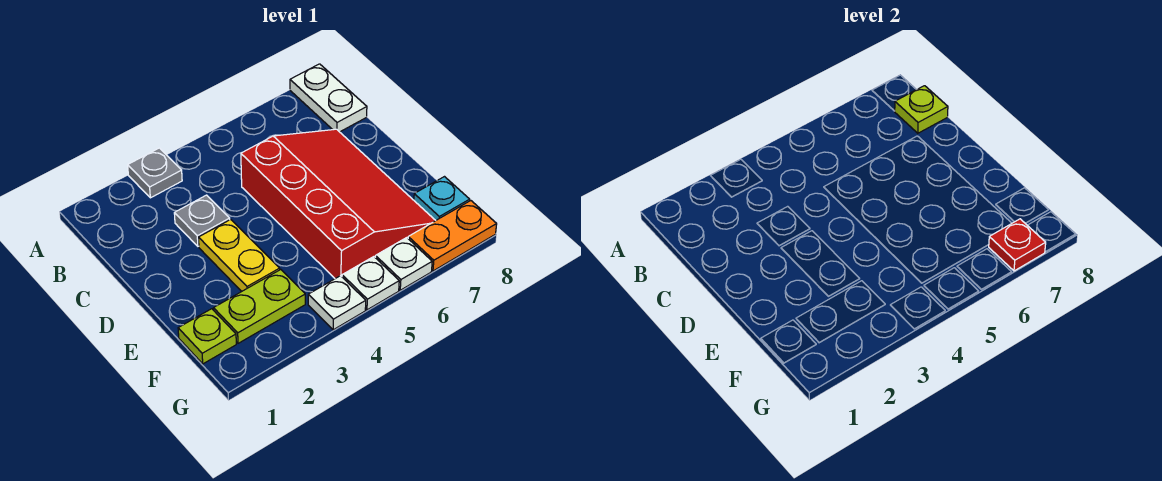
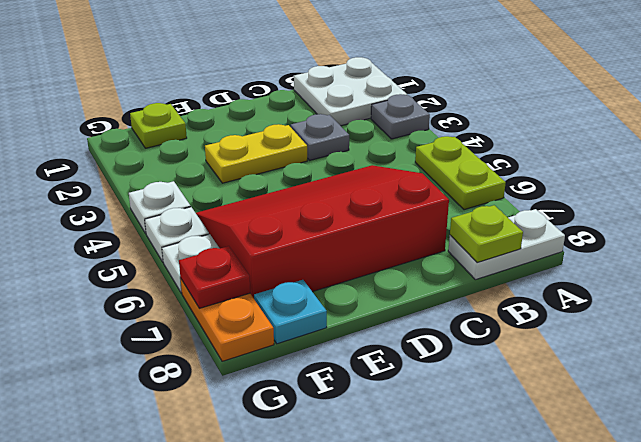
none -> white 2x2 plate [294,57,407,126]
red 3x4 slope [241,129,436,279] -> red 3x4 slope turned to [196,165,449,298]
lime 1x2 plate [214,270,305,343] -> lime 1x2 plate moved to [415,136,506,210]

